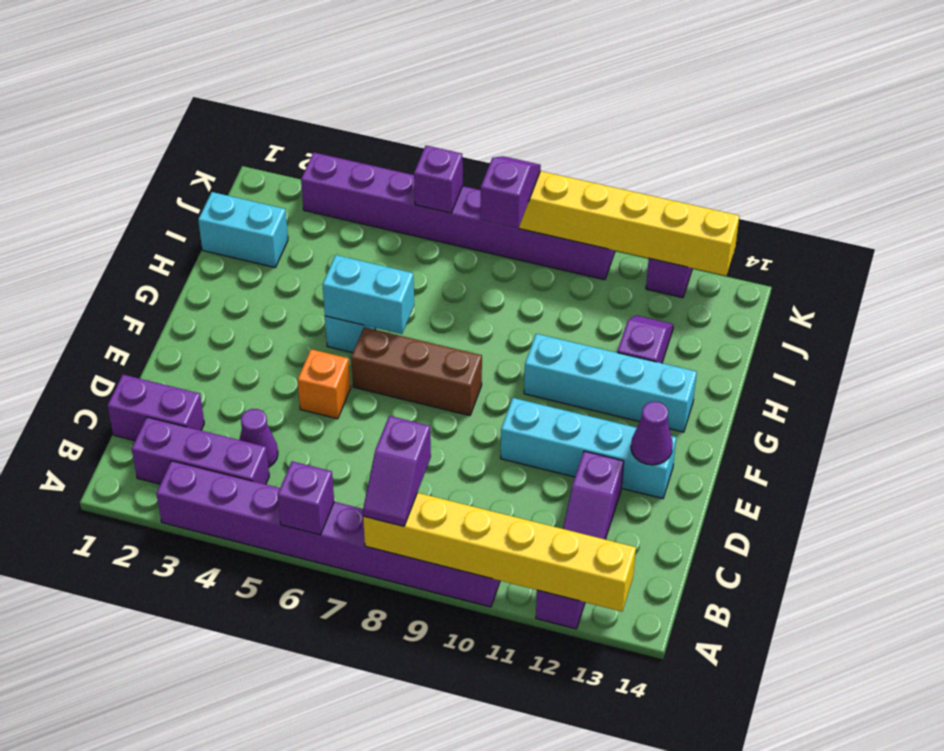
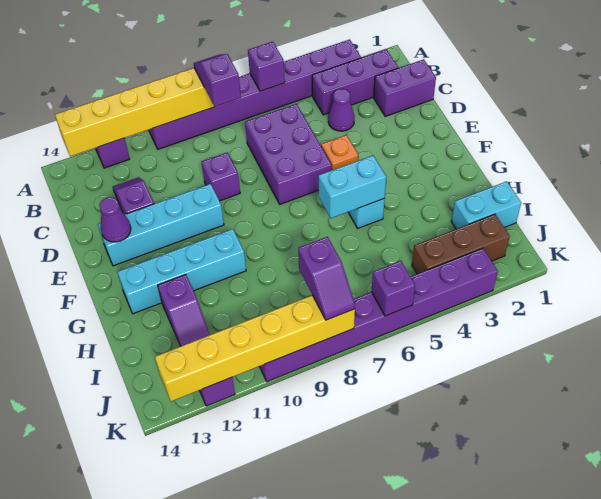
none -> purple 2x3 brick [245,104,332,204]
none -> purple 1x1 brick [202,153,240,201]
brown 1x3 brick [351,327,482,416] -> brown 1x3 brick moved to [412,214,510,274]

